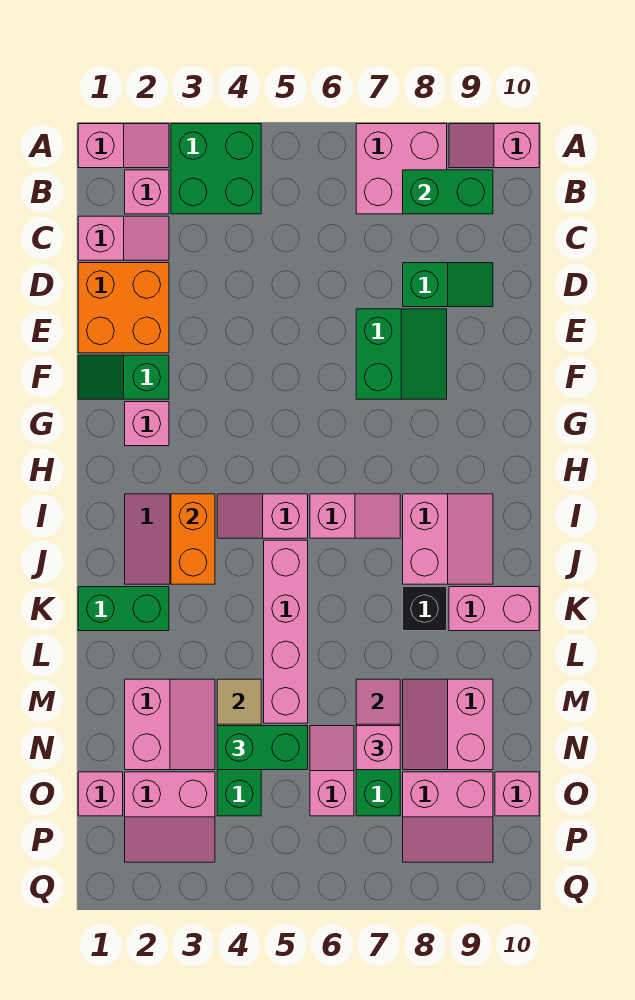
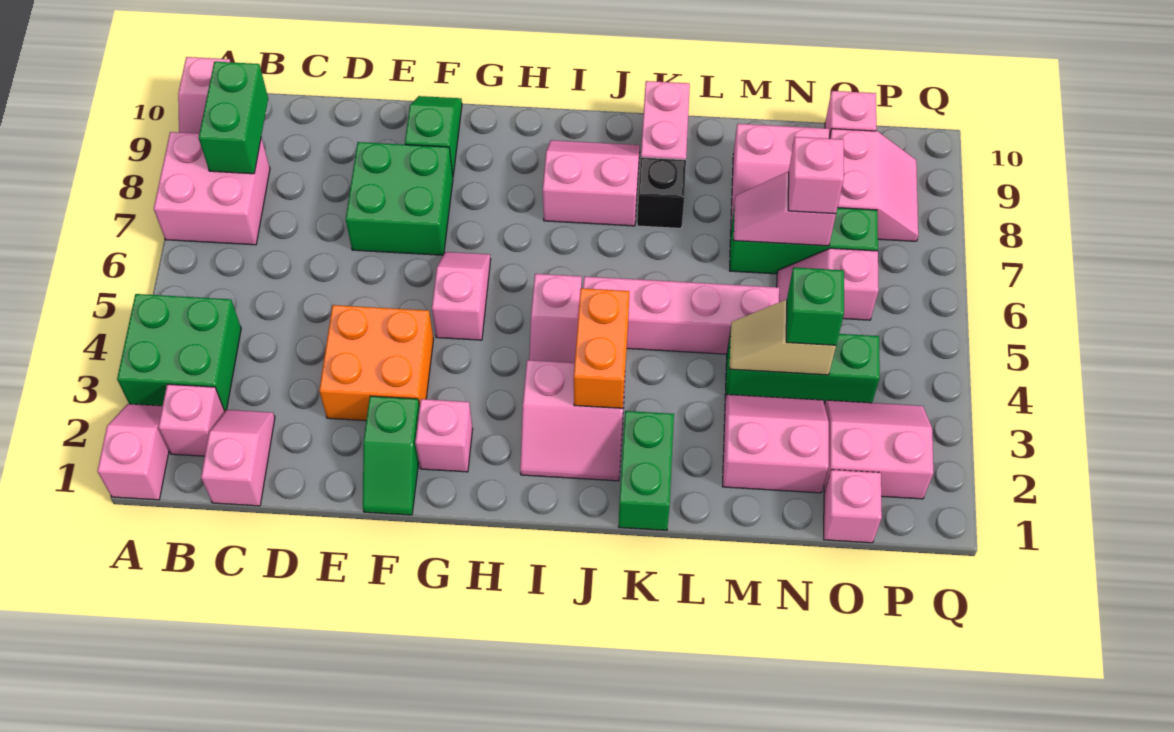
orange 2x2 brick [78,263,169,353] -> orange 2x2 brick moved to [319,305,434,421]
green 1x2 slope [403,263,493,307] -> green 1x2 slope moved to [405,96,462,175]
green 2x2 slope [356,309,447,399] -> green 2x2 brick [346,142,453,255]
orange 1x2 brick [171,494,215,584] -> orange 1x2 brick turned to [574,288,629,408]
pink 1x2 slope [310,494,400,538] -> pink 1x2 slope moved to [432,252,491,340]
green 1x2 brick [217,726,308,770] -> green 1x1 brick [786,267,844,345]
pink 2x2 slope [125,772,215,862] -> pink 2x2 slope turned to [824,400,933,499]

